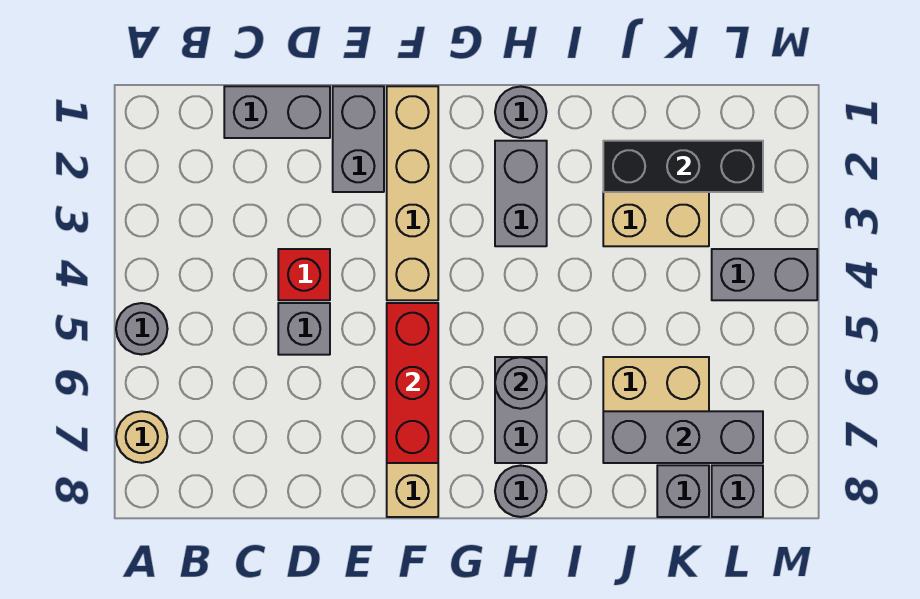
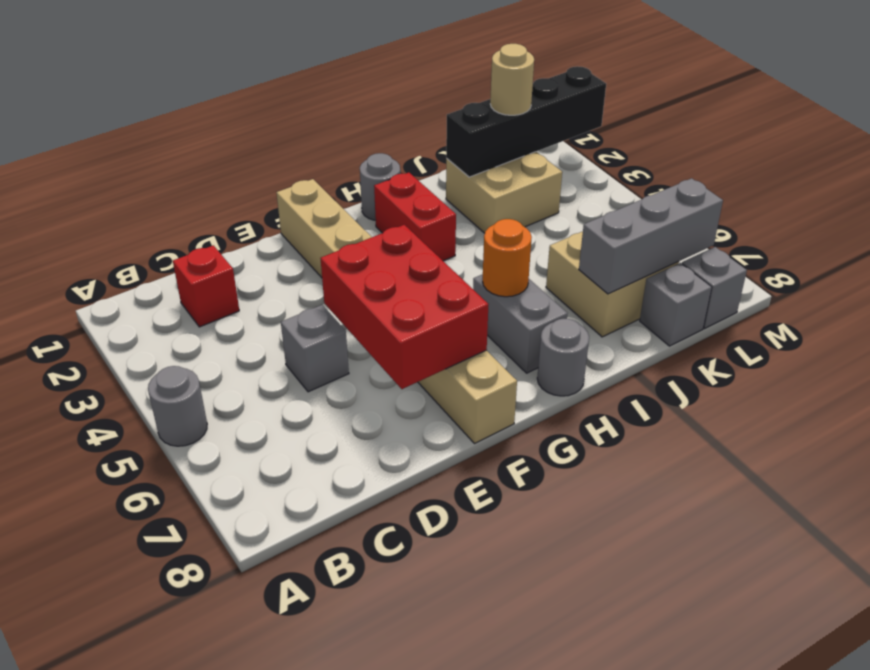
tan 1x1 round brick [116,411,167,463] -> tan 1x1 round brick moved to [490,44,534,115]
grey 1x2 brick [224,86,330,138] -> none
red 1x1 brick [278,249,330,300] -> red 1x1 brick moved to [173,245,239,327]
grey 1x2 brick [333,86,384,192] -> none
red 1x3 brick [387,303,438,463] -> red 2x3 brick [320,225,489,389]
grey 1x2 brick [495,141,547,246] -> red 1x2 brick [374,173,456,261]
grey 1x1 round brick [495,357,547,409] -> orange 1x1 round brick [483,219,532,297]
black 1x3 brick [603,141,763,192] -> black 1x4 brick [446,66,606,177]
grey 1x2 brick [712,249,817,300] -> none

